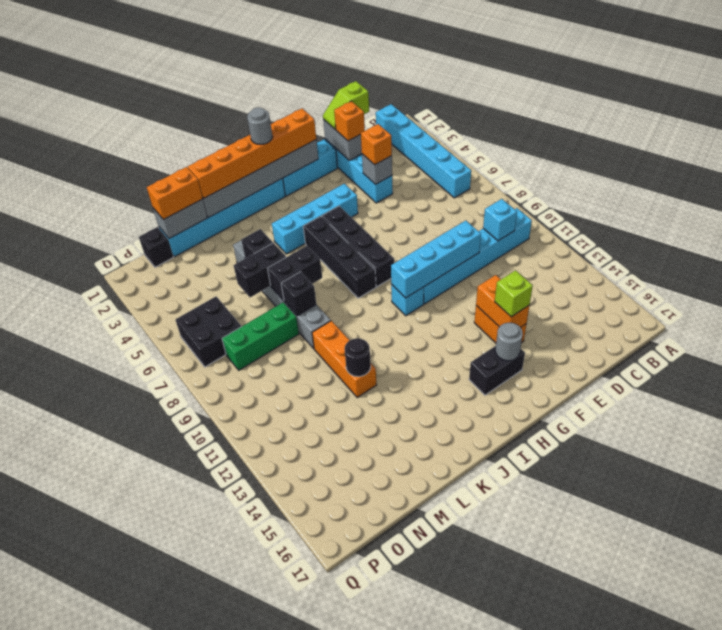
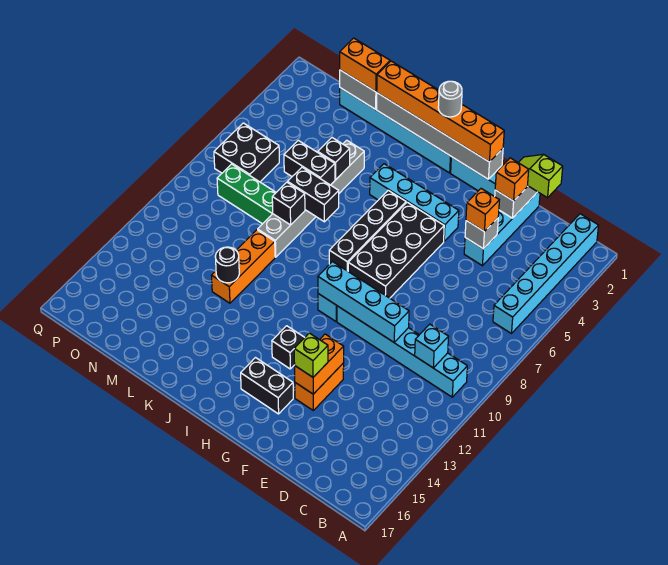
grey 1x1 round brick [495,323,523,361] -> none
black 1x4 brick [322,206,394,287] -> black 2x4 brick [348,202,444,298]
black 1x1 brick [139,227,173,267] -> black 1x1 brick moved to [272,326,305,369]

